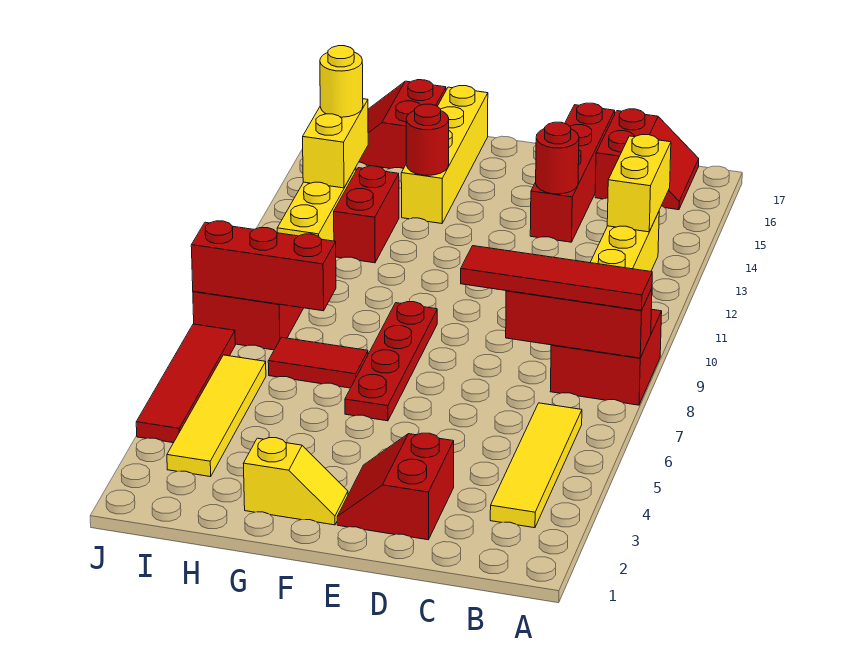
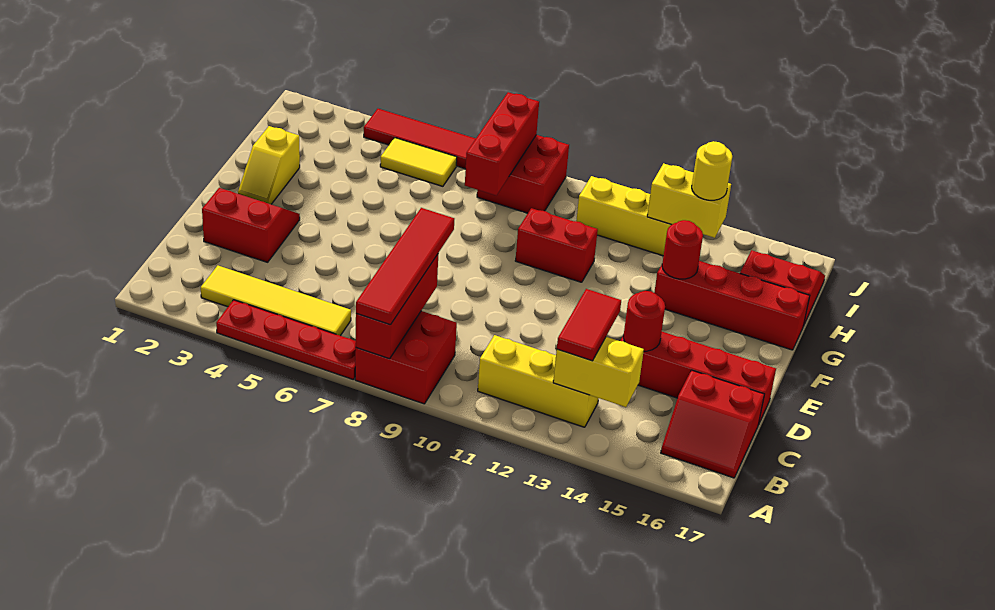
red 1x4 plate [345,302,437,421] -> red 1x4 plate moved to [216,300,356,380]
red 1x2 tile [268,337,368,388] -> red 1x2 tile moved to [557,289,621,361]
yellow 1x4 brick [401,86,488,224] -> red 1x4 brick [654,261,810,350]
red 1x2 brick [334,166,399,263] -> red 1x2 brick moved to [515,208,598,282]
yellow 1x4 tile [167,355,266,477] -> yellow 1x2 tile [380,138,457,186]

